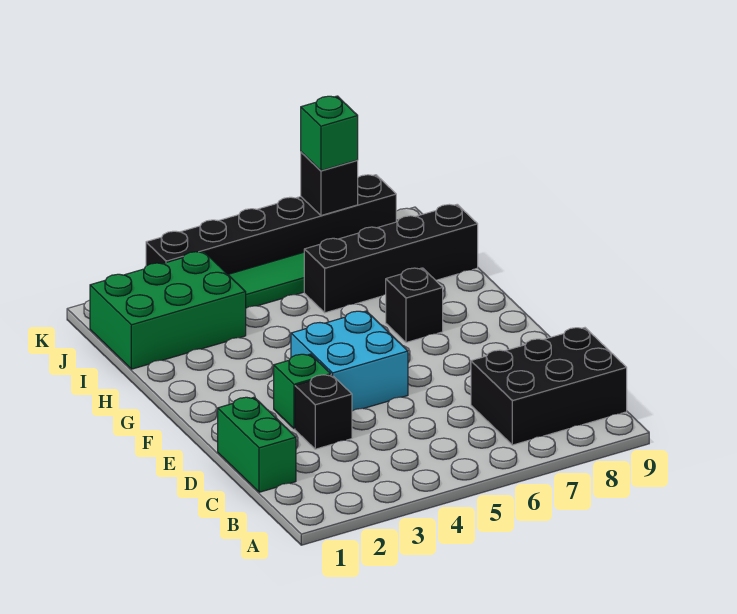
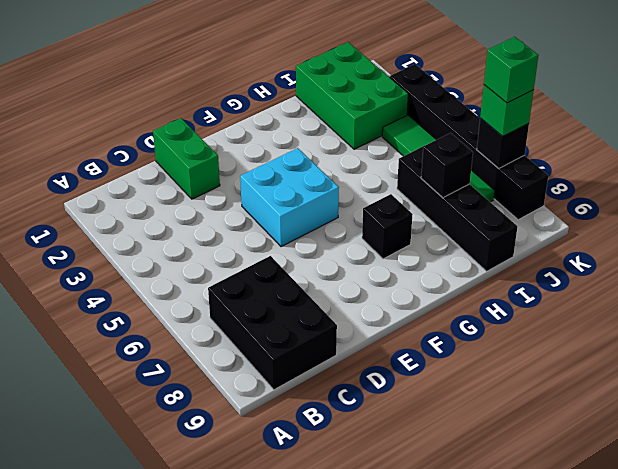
green 1x2 brick [218,397,296,492] -> green 1x2 brick turned to [153,118,220,199]
black 1x1 brick [295,375,352,449] -> black 1x1 brick moved to [421,133,473,198]
green 1x1 brick [274,354,331,429] -> green 1x1 brick moved to [484,37,539,103]

